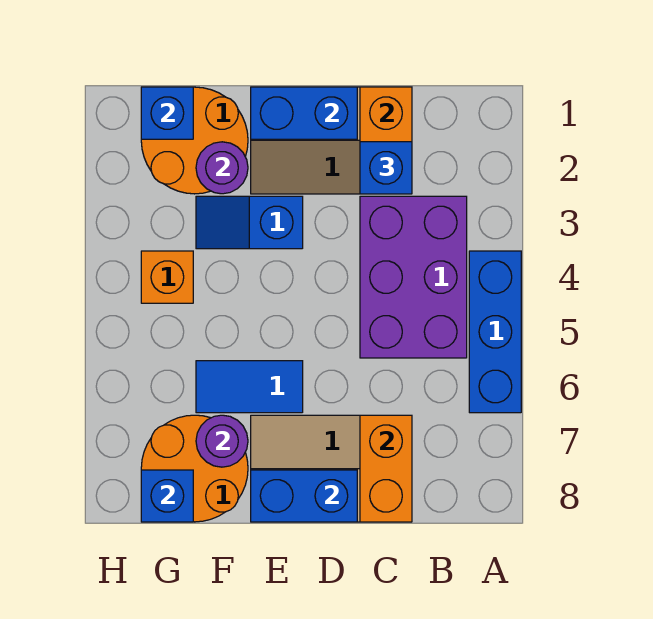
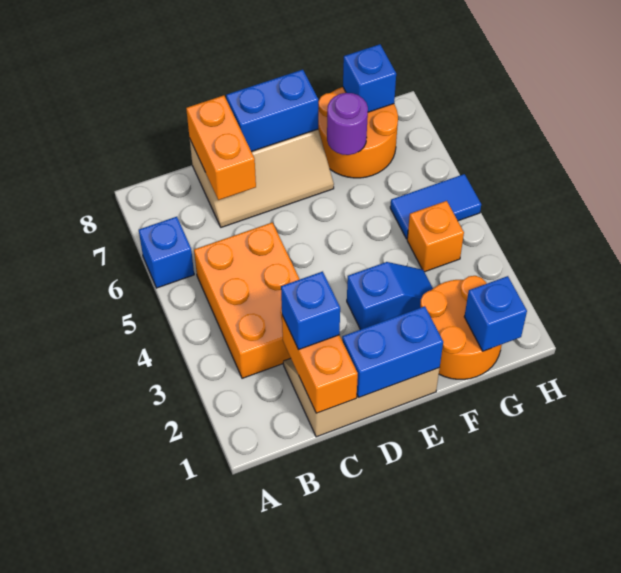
blue 1x3 brick [469,251,521,413] -> blue 1x1 brick [139,217,194,288]
purple 2x3 brick [360,196,467,358] -> orange 2x3 brick [194,222,300,378]
blue 1x2 tile [196,361,303,413] -> blue 1x2 tile moved to [390,174,481,239]
purple 1x1 round brick [196,142,248,194] -> none

